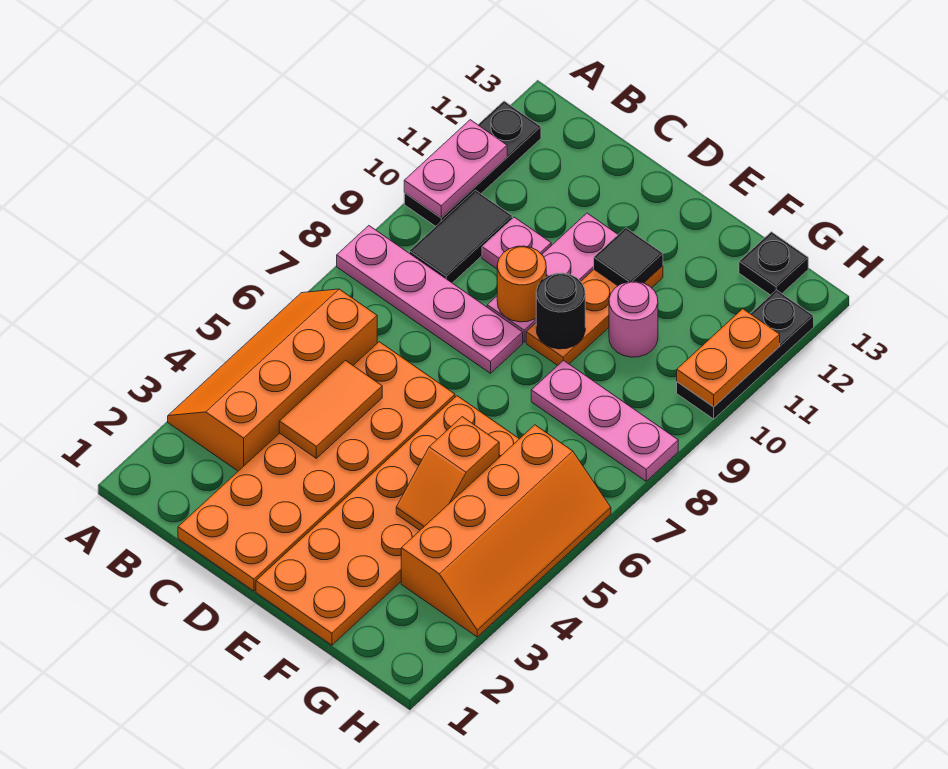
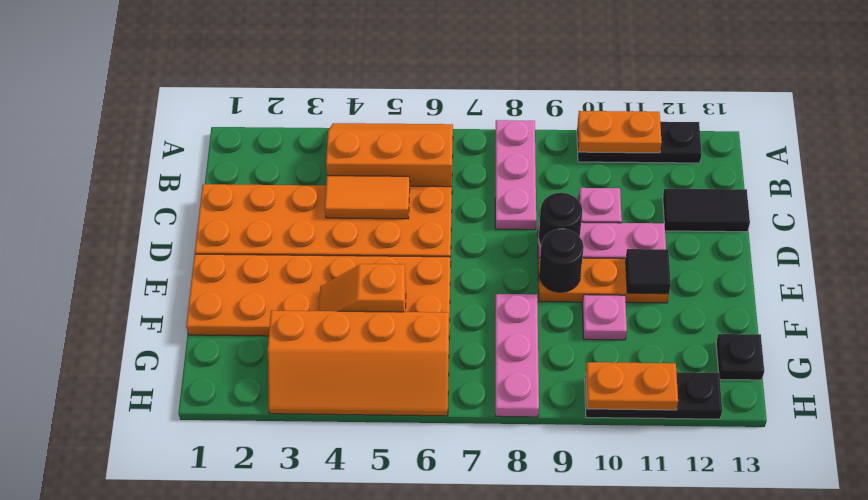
orange 2x4 slope [168,289,377,471] -> orange 2x3 slope [326,123,453,187]
pink 1x4 plate [337,226,523,373] -> pink 1x3 plate [495,120,536,230]
pink 1x2 plate [404,120,507,218] -> orange 1x2 plate [578,111,662,153]
black 1x2 tile [409,190,512,283] -> black 1x2 tile moved to [663,189,750,232]
orange 1x1 round brick [497,246,546,322] -> black 1x1 round brick [539,193,582,245]
pink 1x1 round brick [609,281,658,357] -> pink 1x1 plate [582,295,627,340]

